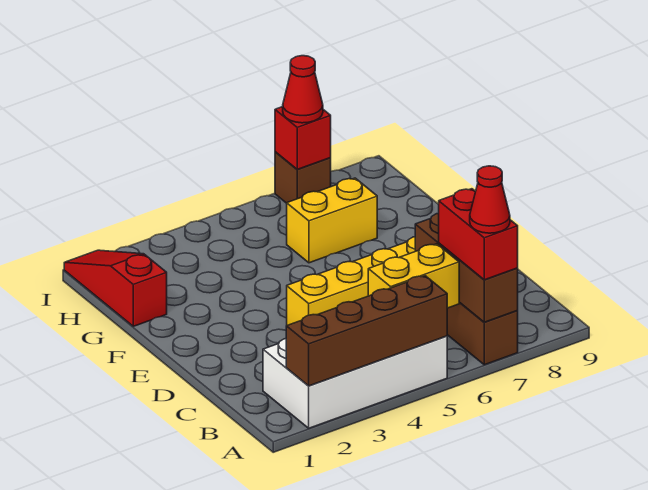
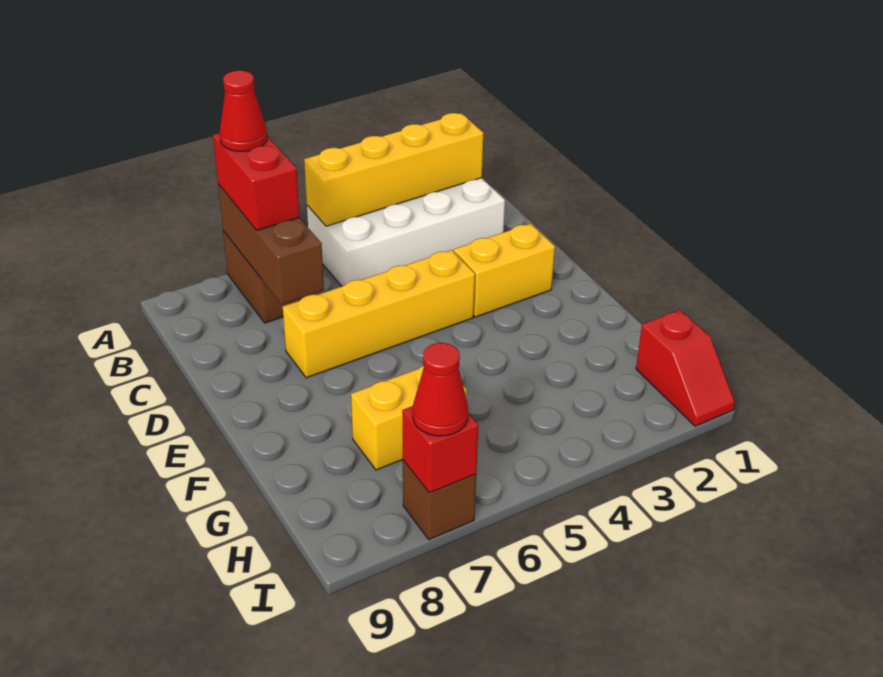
brown 1x4 brick [286,276,447,386] -> yellow 1x4 brick [304,113,484,226]
yellow 1x2 brick [368,244,459,308] -> yellow 1x2 brick moved to [454,224,555,317]
red 1x3 slope [64,250,167,326] -> red 1x2 slope [636,310,735,426]

